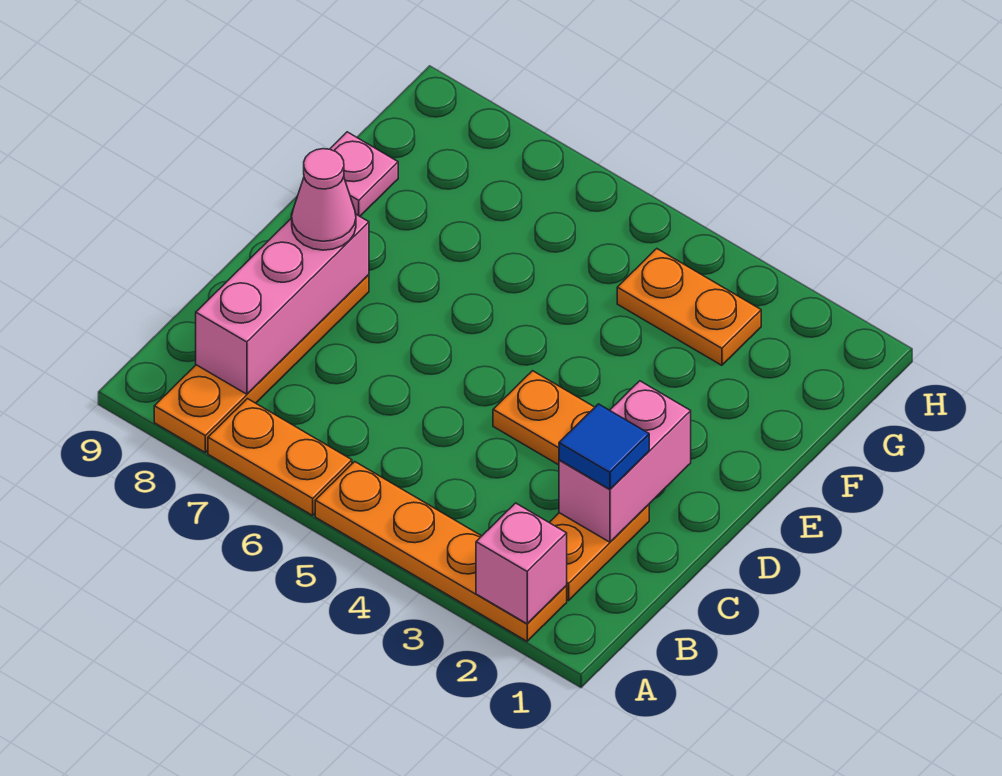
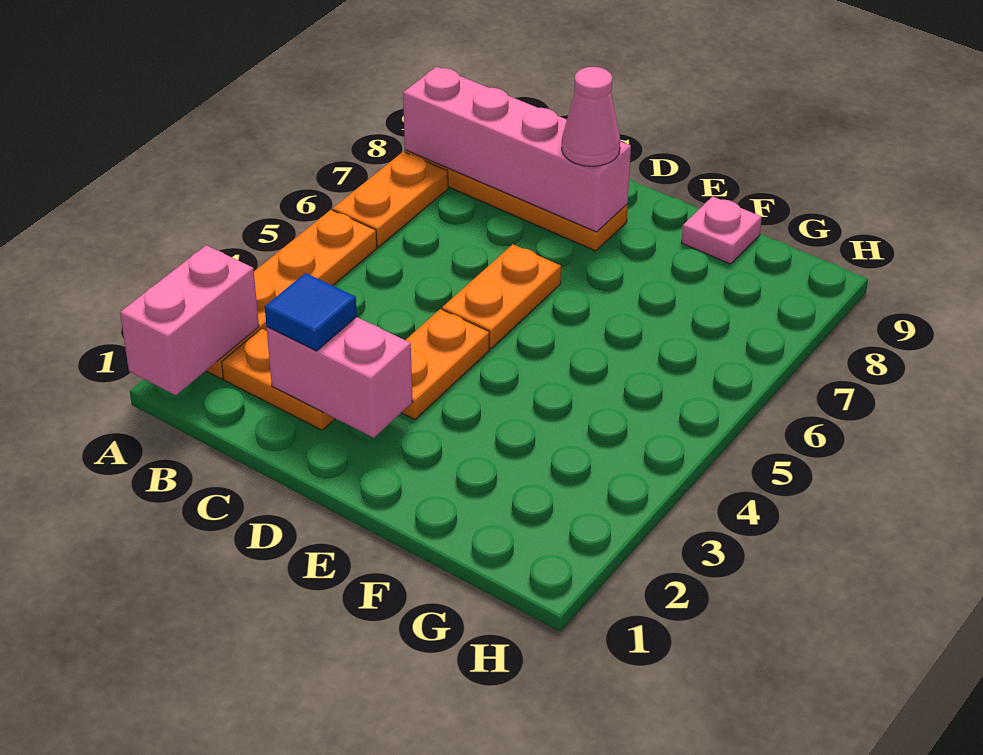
pink 1x1 brick [476,503,567,624] -> pink 1x2 brick [120,245,259,395]
pink 1x3 brick [196,214,369,394] -> pink 1x4 brick [403,67,631,232]
orange 1x2 plate [617,249,761,365] -> orange 1x2 plate moved to [442,244,561,348]

